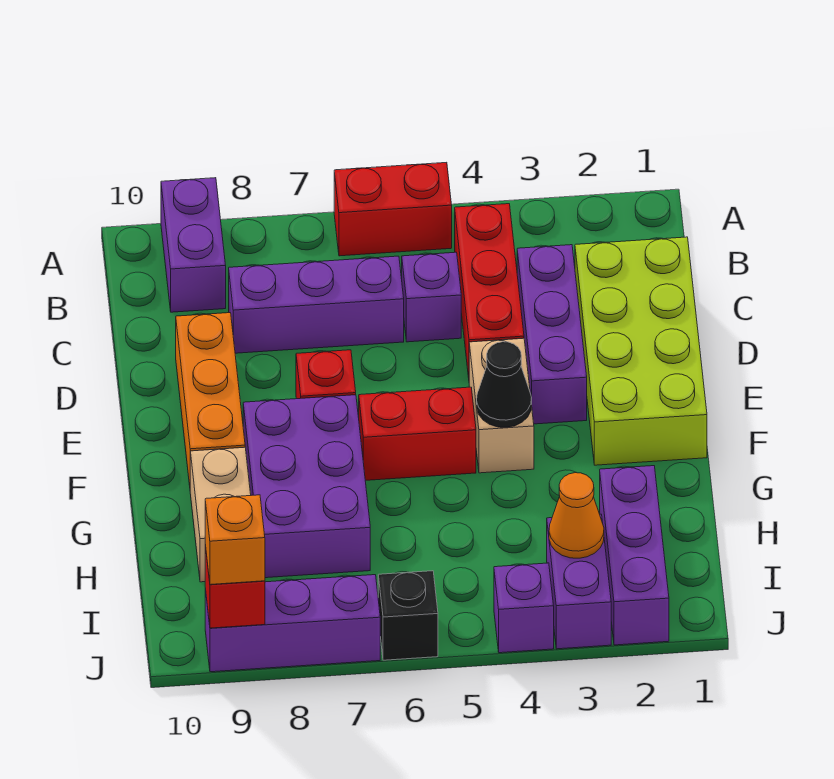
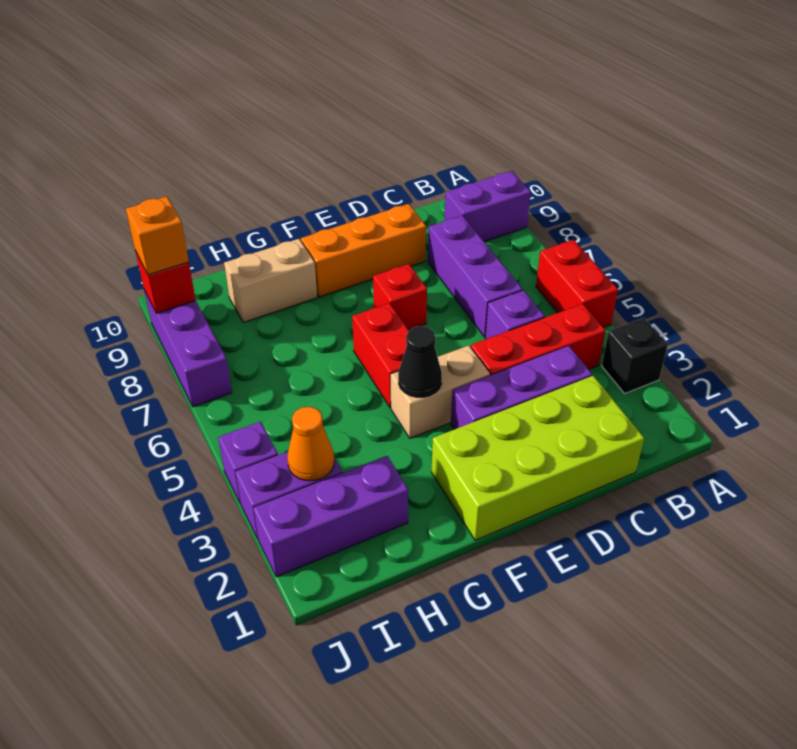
purple 2x3 brick [243,395,370,578] -> none
black 1x1 brick [378,571,438,660] -> black 1x1 brick moved to [602,318,668,393]

